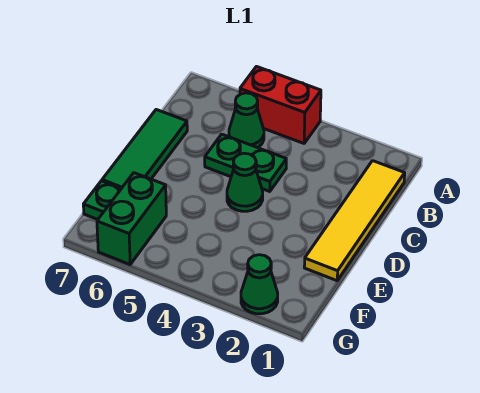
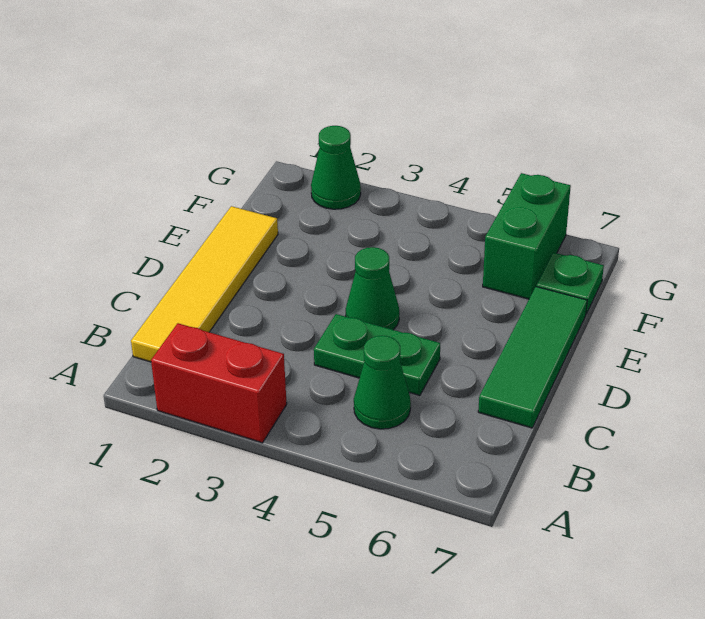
red 1x2 brick [240,67,321,143] -> red 1x2 brick moved to [151,323,287,443]

